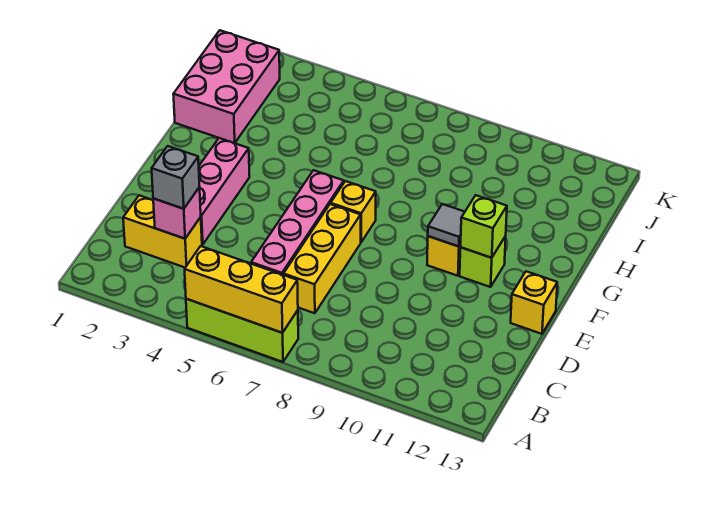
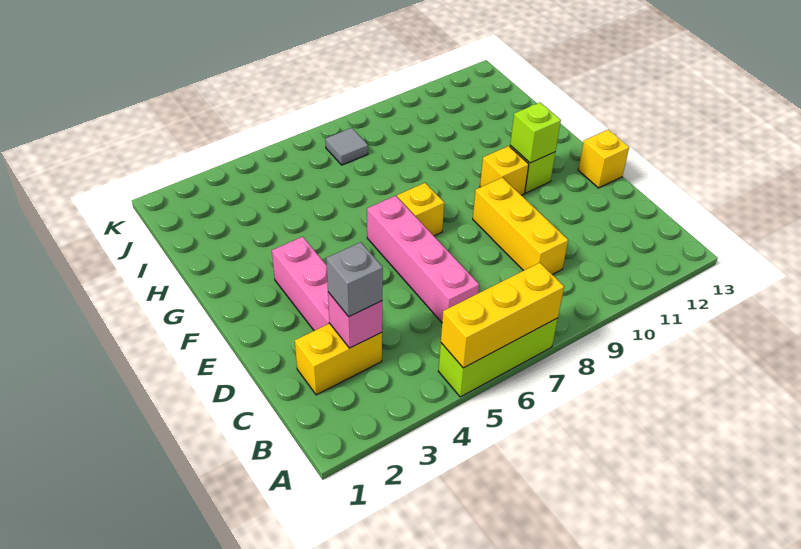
yellow 1x3 brick [284,204,361,313] -> yellow 1x3 brick moved to [473,178,568,275]
grey 1x1 tile [428,204,465,247] -> grey 1x1 tile moved to [325,128,368,165]
pink 2x3 brick [173,30,280,143] -> none

